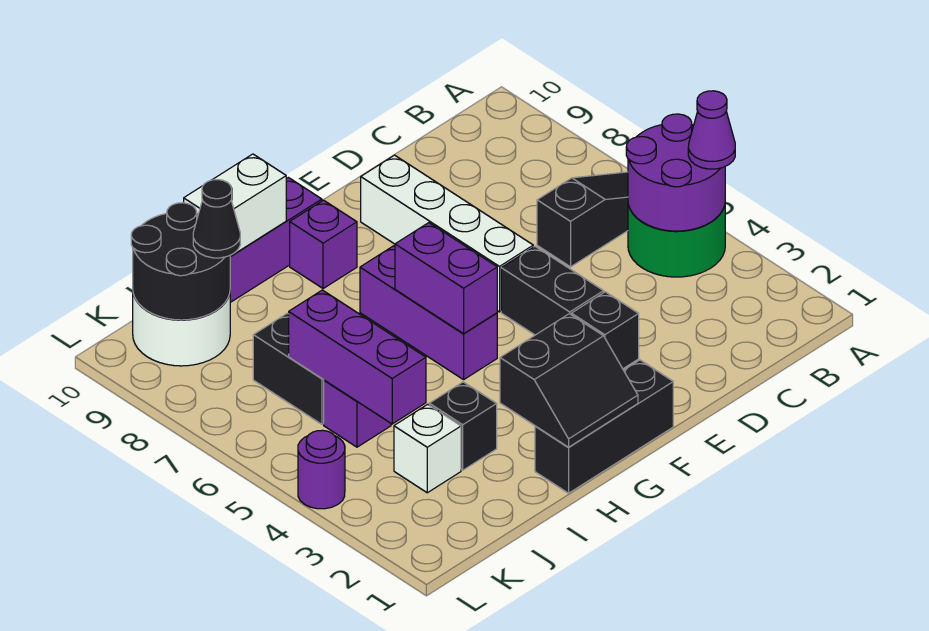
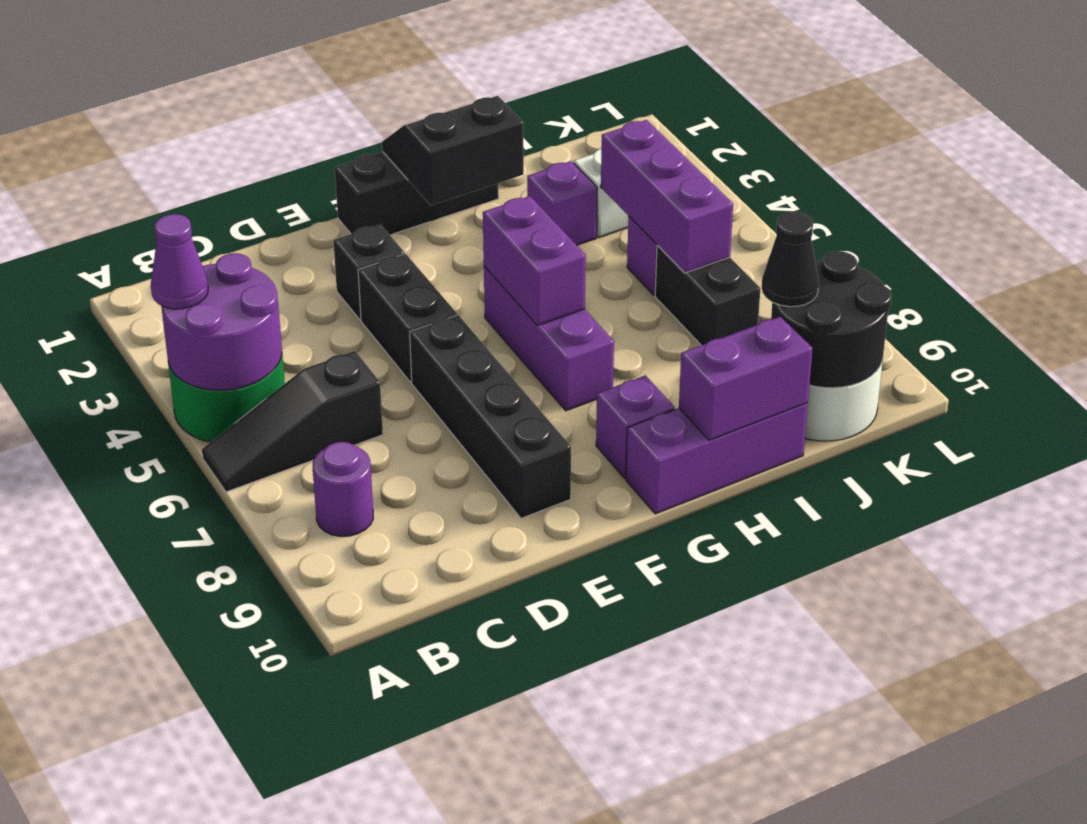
white 1x4 brick [361,155,533,312] -> black 1x4 brick [410,315,571,518]
white 1x2 brick [184,154,286,257] -> purple 1x2 brick [679,316,813,440]
black 1x1 brick [429,382,497,470] -> purple 1x1 brick [527,161,597,245]
purple 1x1 round brick [298,430,345,509] -> purple 1x1 round brick moved to [313,442,373,536]

